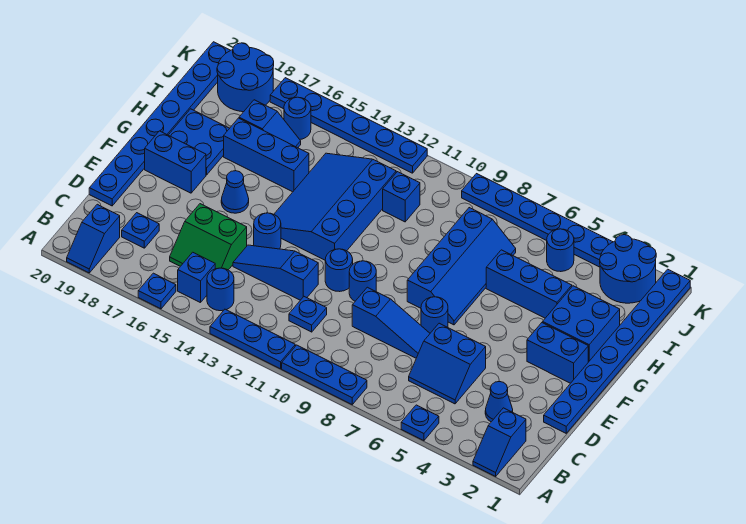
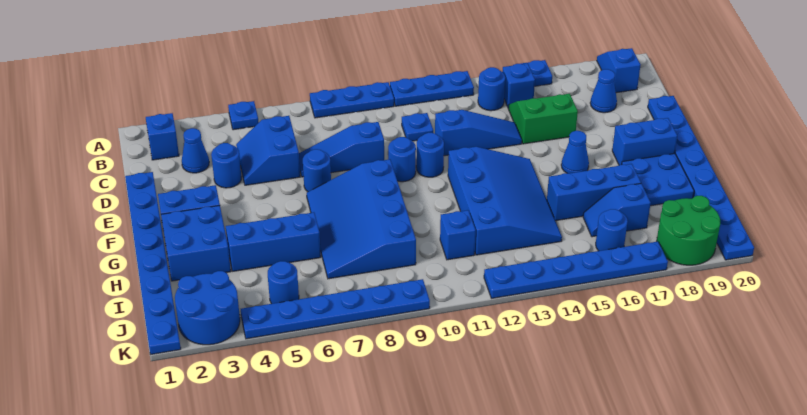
blue 2x2 slope [409,323,486,404] -> blue 2x2 slope turned to [236,116,300,185]
blue 1x1 plate [122,213,159,248] -> blue 1x1 cone [590,69,617,113]
blue 1x1 round brick [254,213,281,249] -> blue 1x1 round brick moved to [211,143,241,188]
blue 2x4 slope [407,208,516,325] -> blue 3x4 slope [307,159,416,279]
blue 2x2 round brick [217,43,274,112] -> green 2x2 round brick [657,196,720,265]

